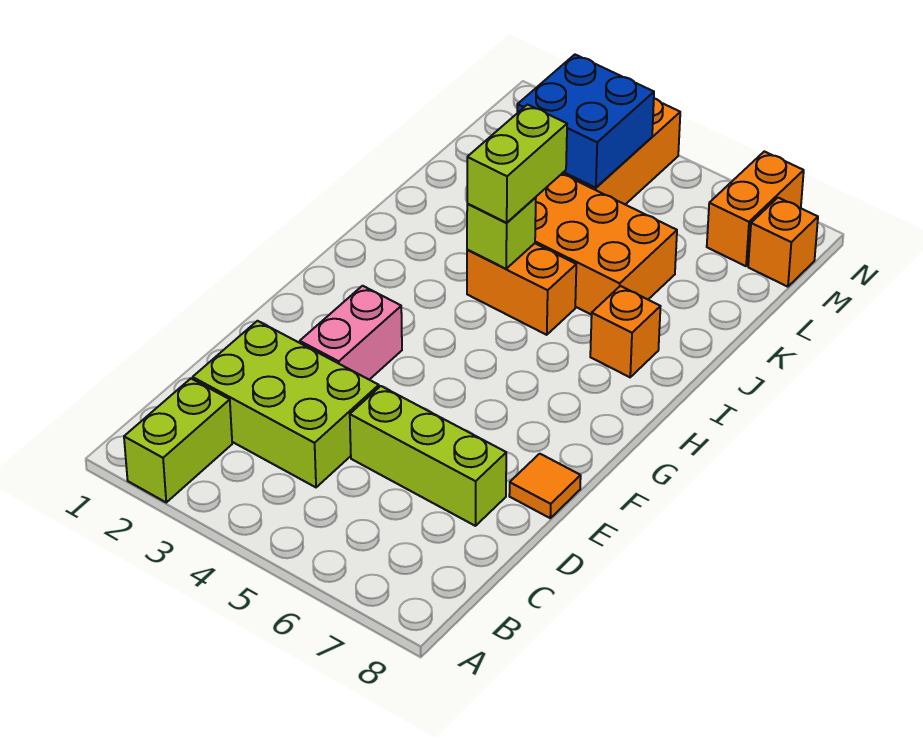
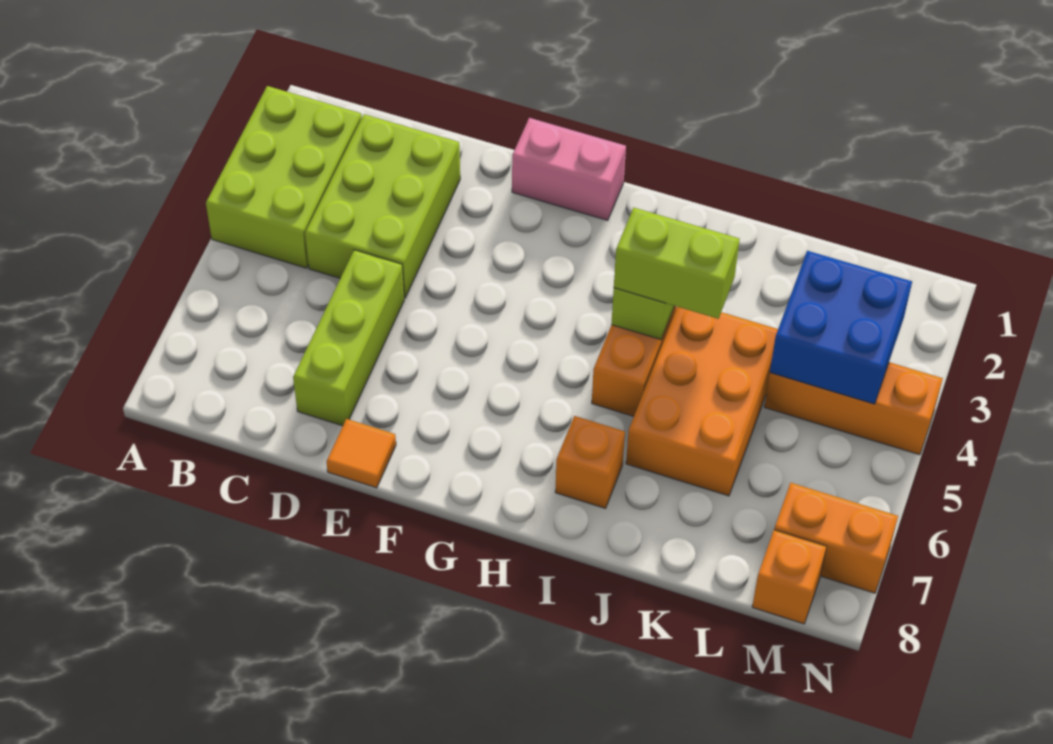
lime 1x2 brick [124,379,232,502] -> lime 2x3 brick [206,86,362,268]
pink 1x2 brick [300,286,402,380] -> pink 1x2 brick moved to [512,118,626,220]

